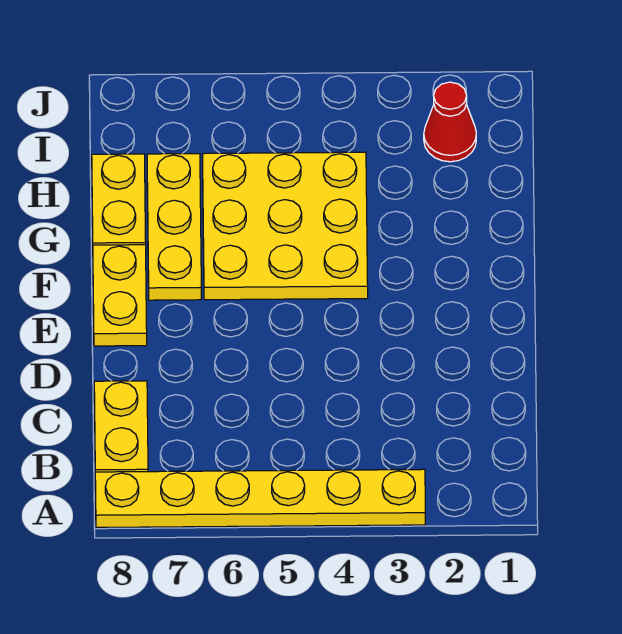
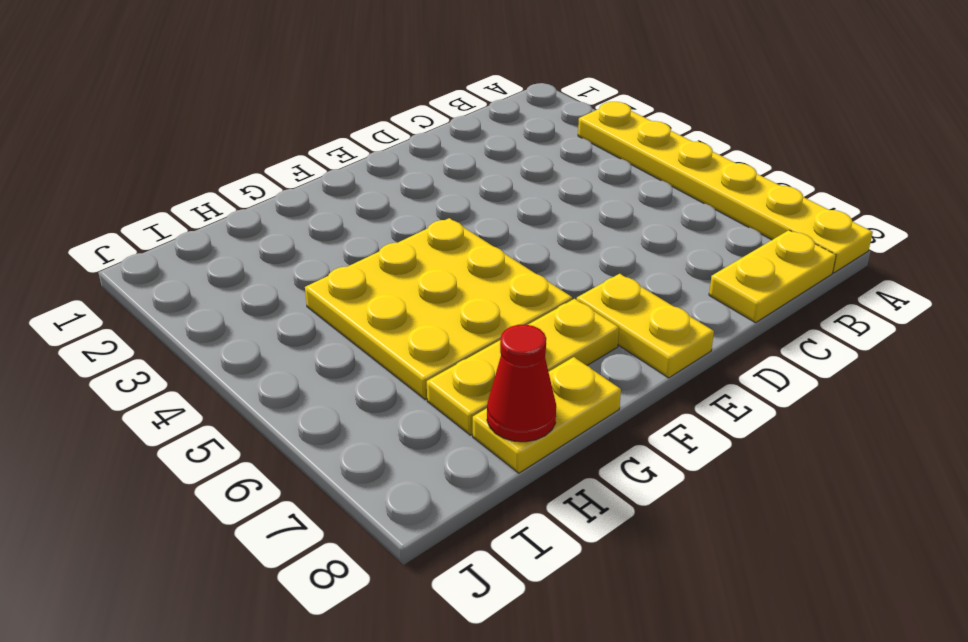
yellow 1x2 plate [93,245,147,346] -> yellow 1x2 plate turned to [577,274,714,378]
red 1x1 cone [424,82,476,162] -> red 1x1 cone moved to [487,325,556,442]

